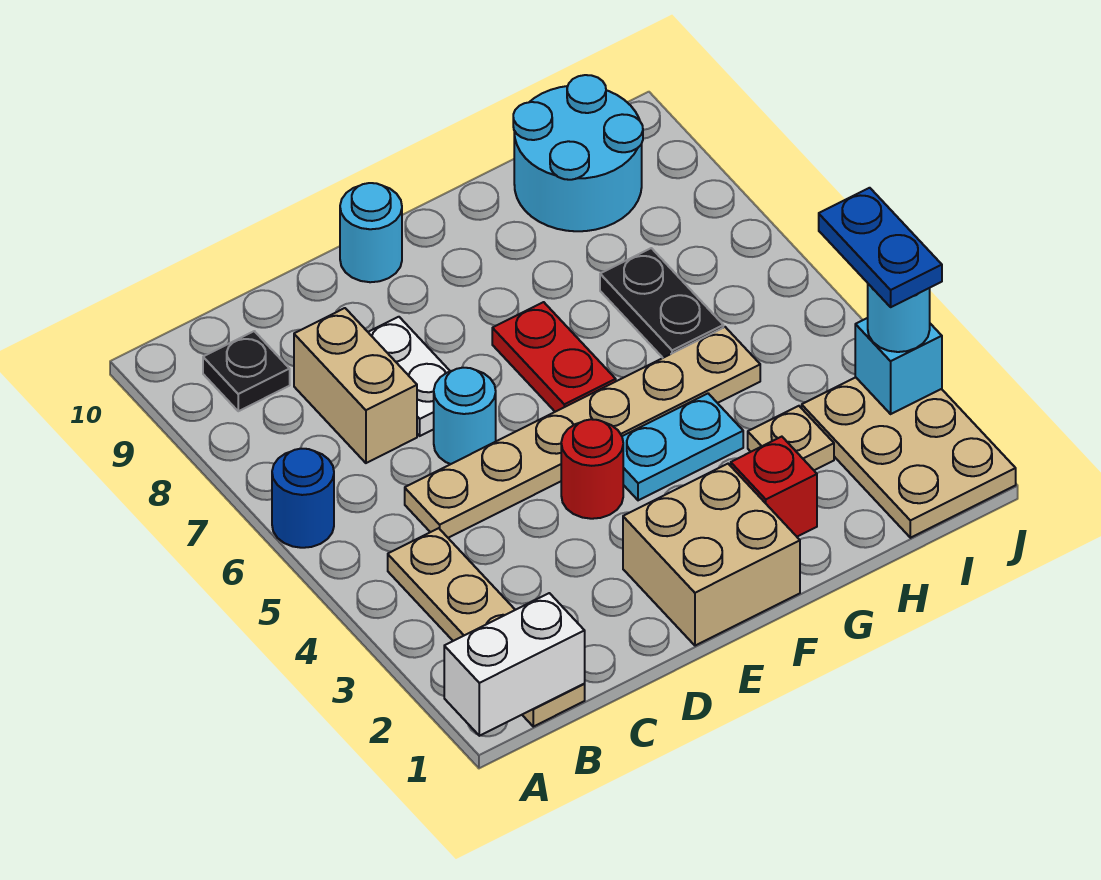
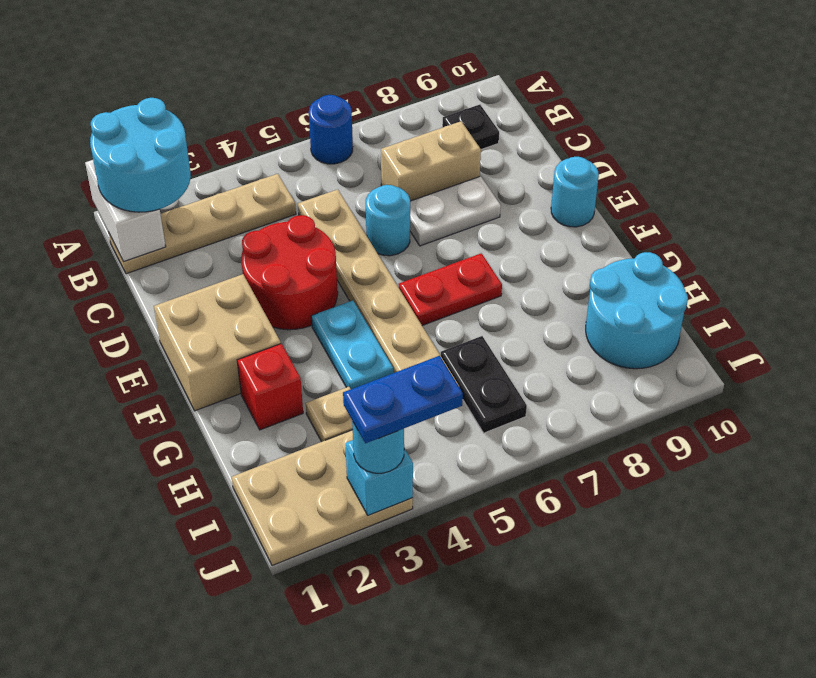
none -> cyan 2x2 round brick [90,98,191,212]
red 1x1 round brick [561,419,623,519] -> red 2x2 round brick [241,215,338,330]
black 1x2 plate [600,248,723,358] -> black 1x2 plate turned to [441,336,527,433]

